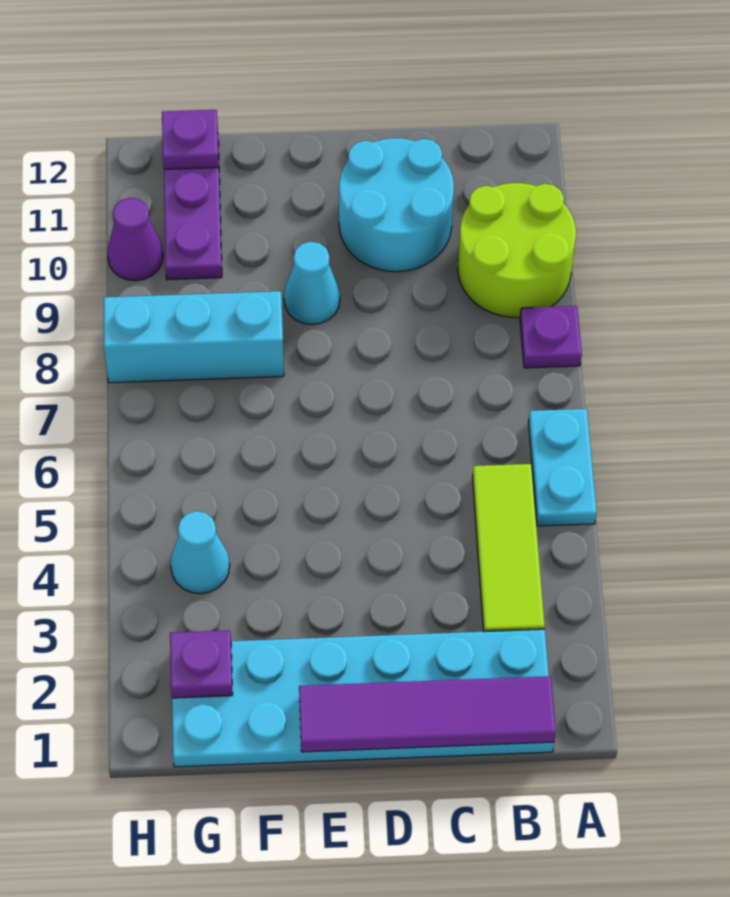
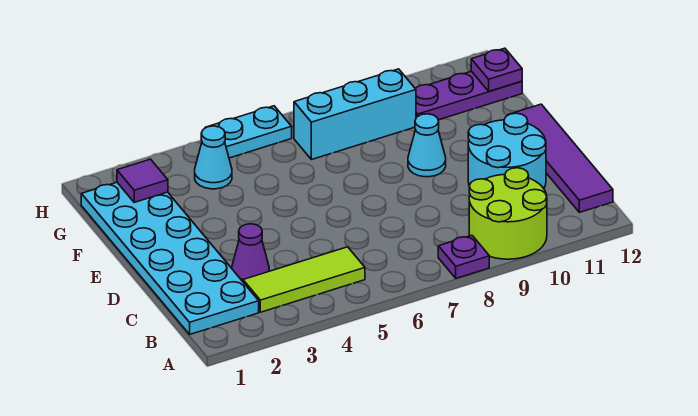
cyan 1x2 plate [528,409,597,526] -> cyan 1x2 plate moved to [205,106,292,158]
purple 1x4 tile [299,676,556,752] -> purple 1x4 tile moved to [508,104,613,212]
cyan 1x3 brick [103,291,284,383] -> cyan 1x3 brick turned to [294,69,416,160]
purple 1x1 plate [170,630,233,698] -> purple 1x1 tile [117,159,168,202]
purple 1x1 cone [107,198,163,281] -> purple 1x1 cone moved to [232,224,269,281]

